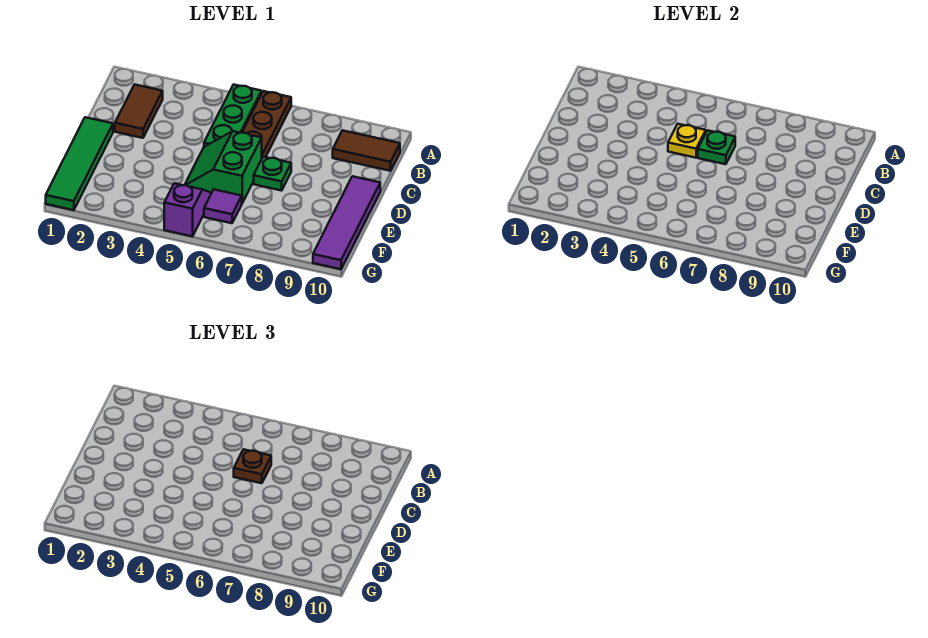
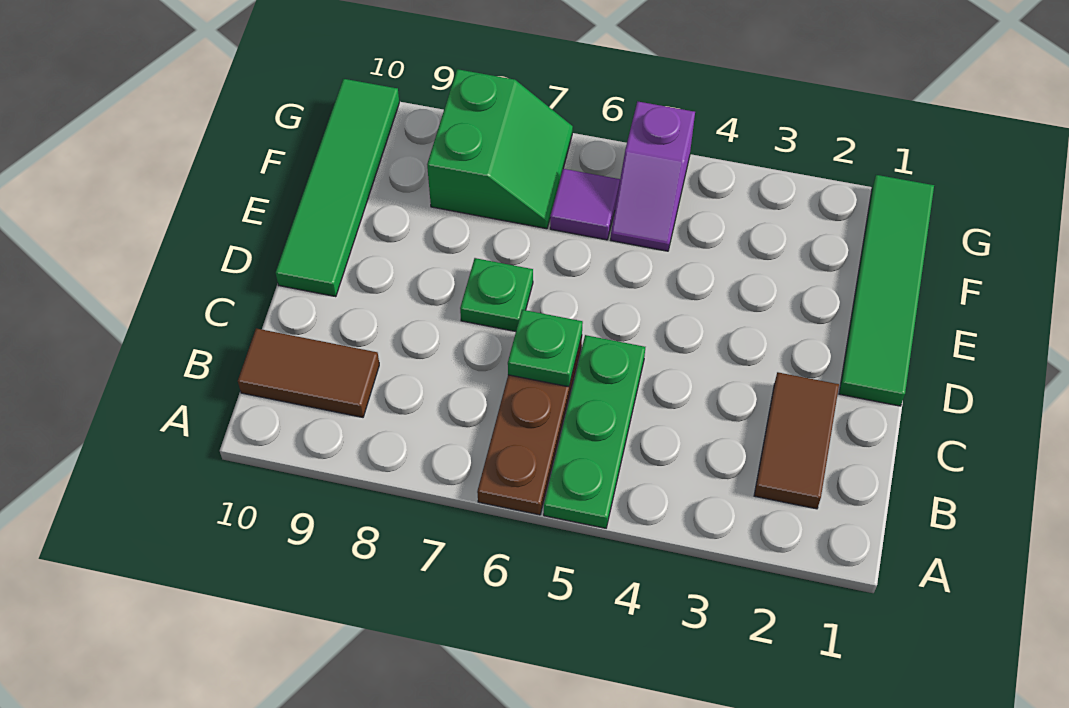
yellow 1x1 plate [668,124,706,158] -> none
brown 1x1 plate [234,449,271,483] -> none
green 2x2 slope [185,131,262,203] -> green 2x2 slope moved to [427,69,573,229]
purple 1x4 tile [313,176,380,269] -> green 1x4 tile [276,79,399,297]

